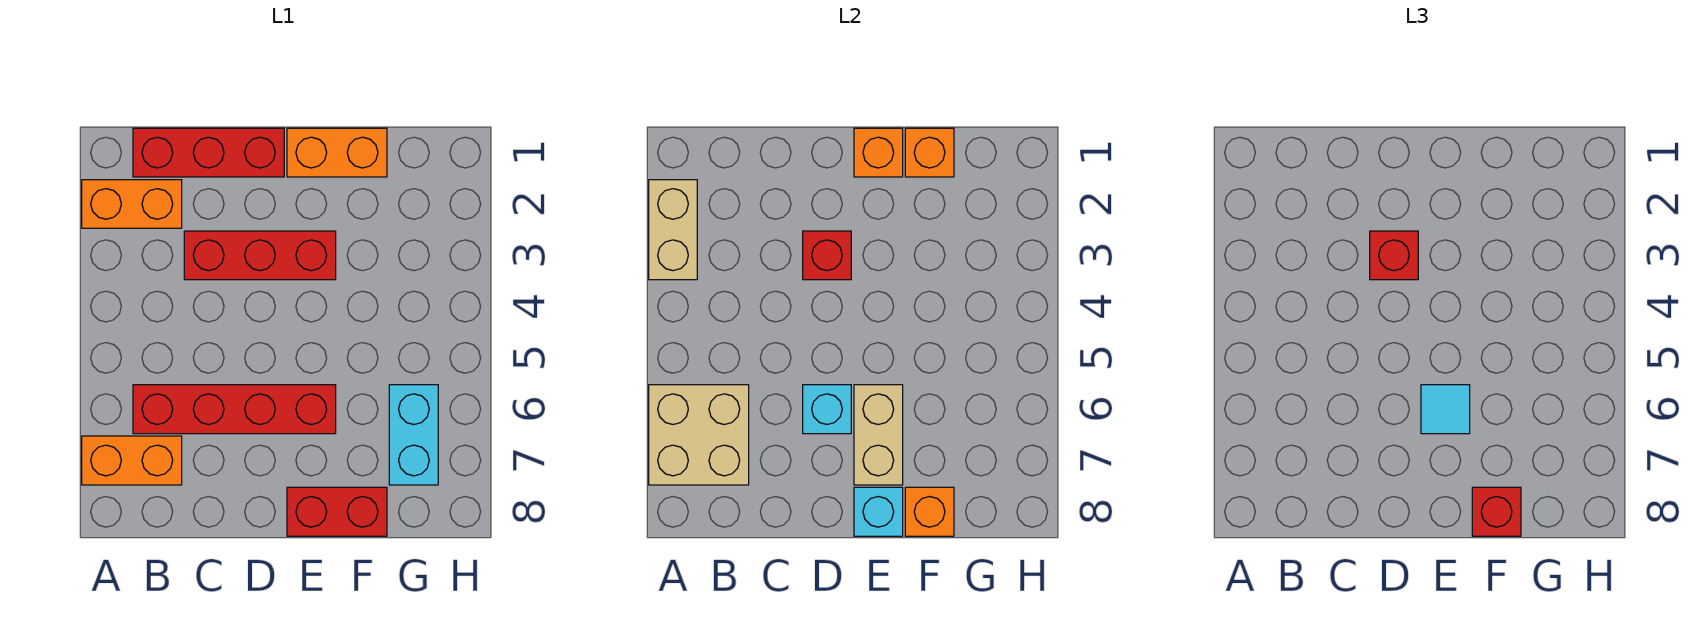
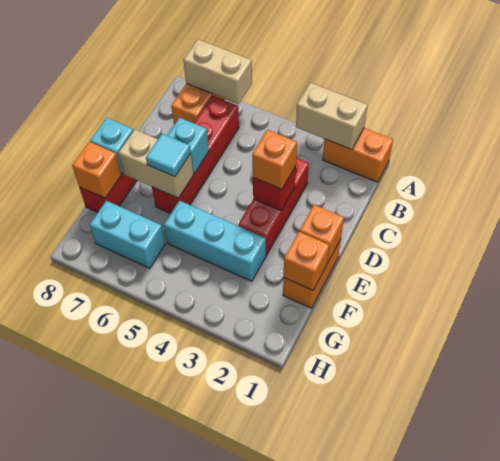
orange 1x2 brick [82,180,182,228] -> orange 1x2 brick turned to [323,128,393,182]
tan 2x2 brick [649,385,749,485] -> tan 1x2 brick [183,39,252,104]
red 1x3 brick [133,128,284,177] -> none
red 1x1 brick [1370,231,1418,280] -> orange 1x1 brick [252,130,297,189]
none -> cyan 1x3 brick [164,200,266,281]
red 1x1 brick [1472,487,1521,536] -> none

